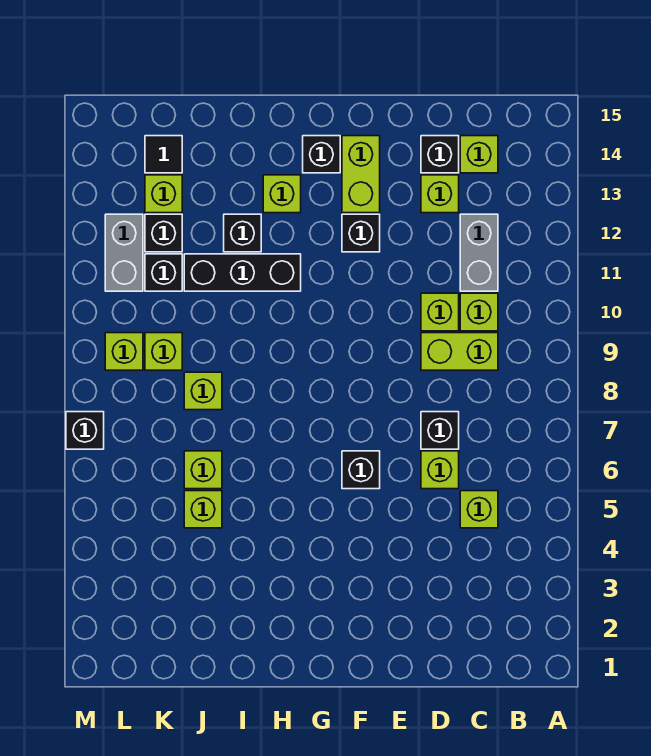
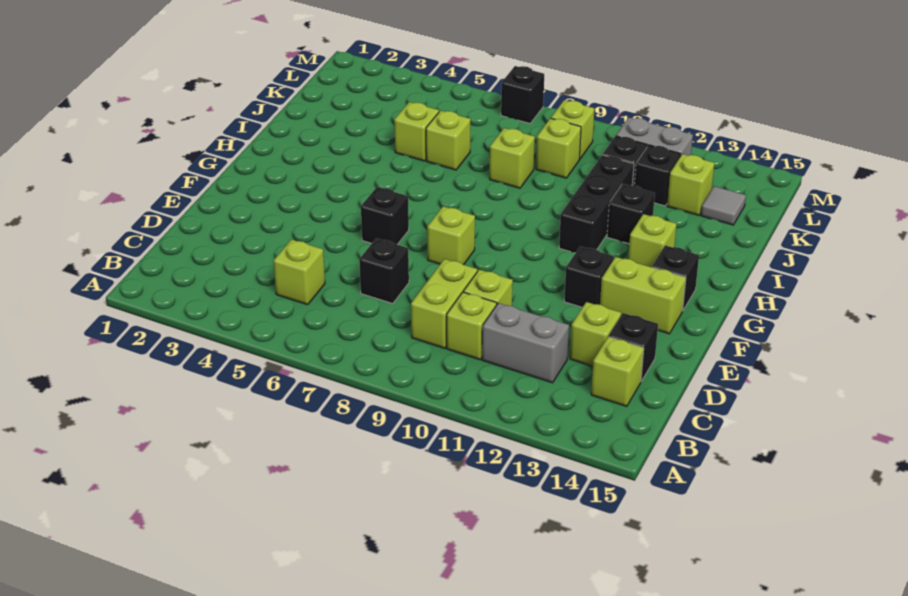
lime 1x1 brick [421,451,459,489] -> lime 1x1 brick moved to [427,206,475,265]
black 1x1 tile [145,136,182,173] -> grey 1x1 tile [701,186,746,225]

